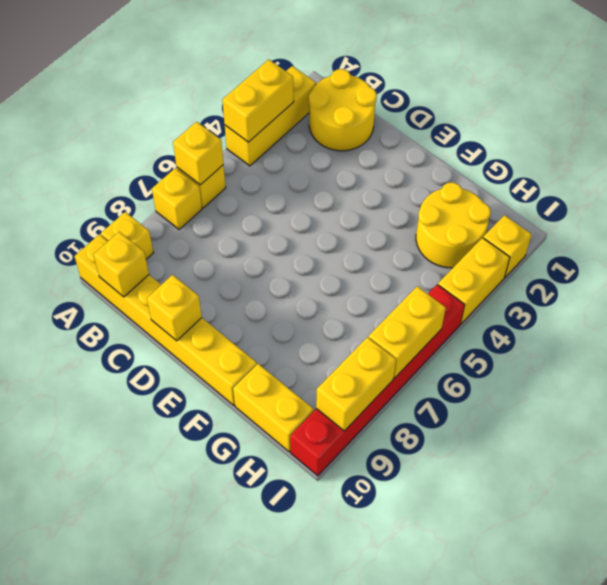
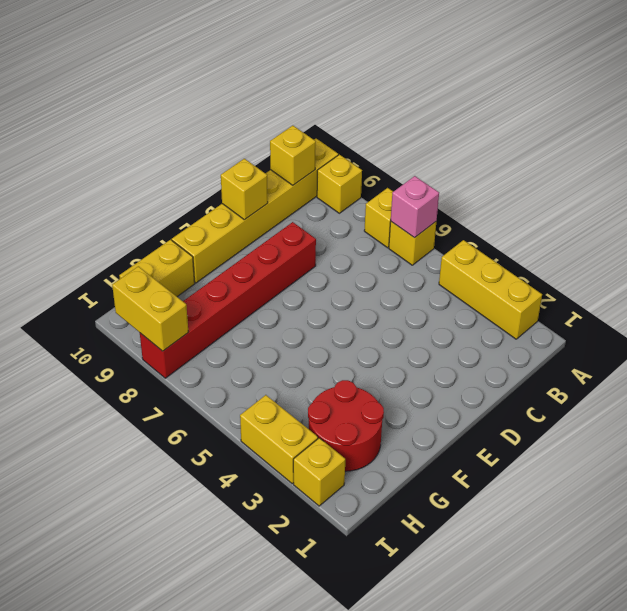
yellow 1x2 brick [222,60,294,142] -> none
yellow 1x1 brick [173,122,223,185] -> pink 1x1 brick [391,176,439,238]
yellow 2x2 round brick [309,69,377,151] -> none
yellow 2x2 round brick [416,182,491,268] -> red 2x2 round brick [308,380,384,471]
red 1x6 brick [290,284,465,476] -> red 1x6 brick turned to [140,222,316,378]
yellow 1x2 brick [369,286,446,378] -> none

